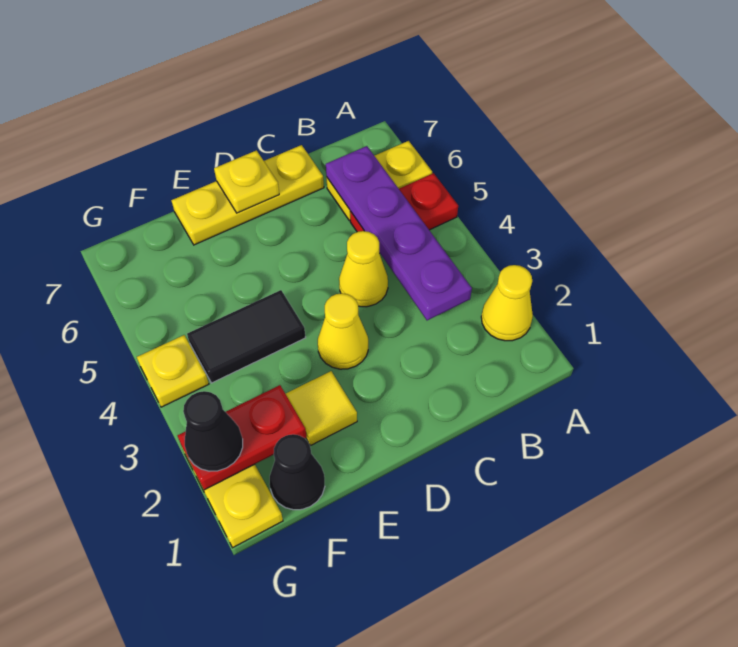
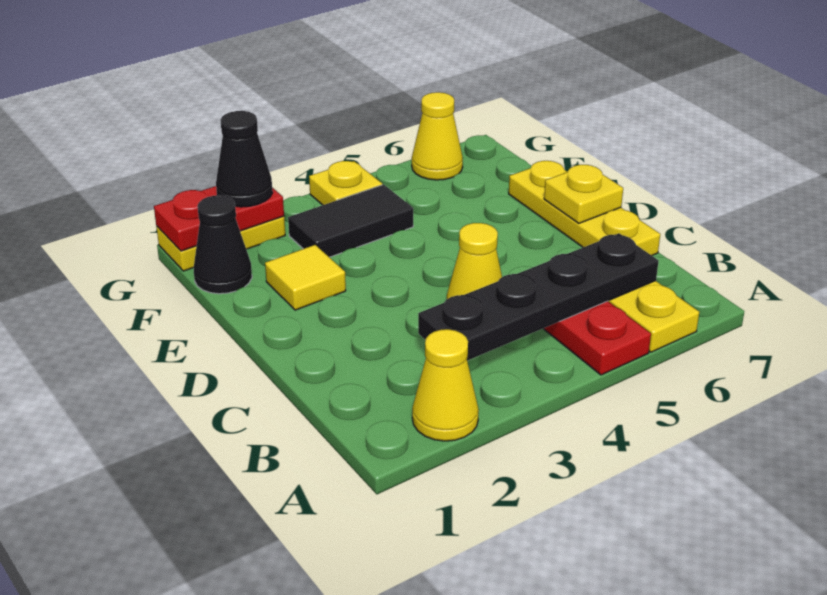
purple 1x4 plate [326,146,472,320] -> black 1x4 plate [418,233,658,361]
yellow 1x1 cone [318,293,368,369] -> yellow 1x1 cone moved to [412,92,463,180]
black 1x2 tile [187,290,306,383] -> black 1x2 tile turned to [288,185,413,257]
red 1x2 plate [178,385,307,490] -> red 1x2 plate turned to [154,186,284,251]

